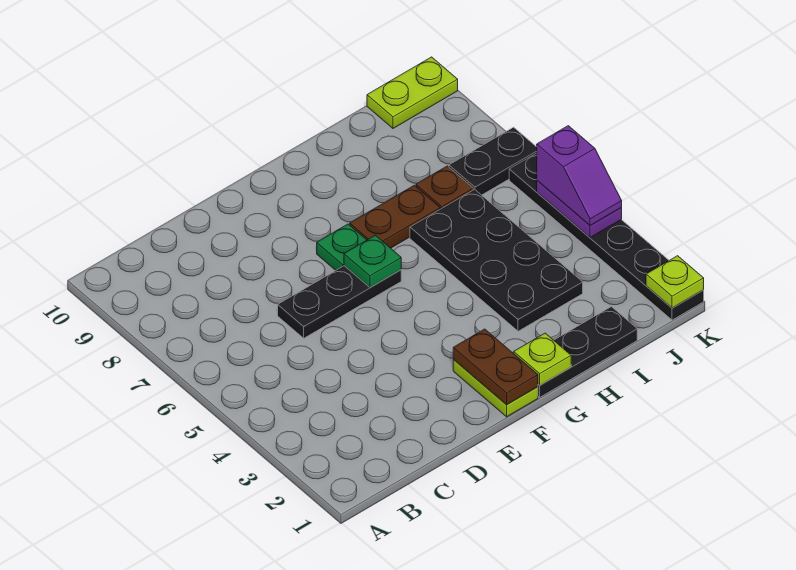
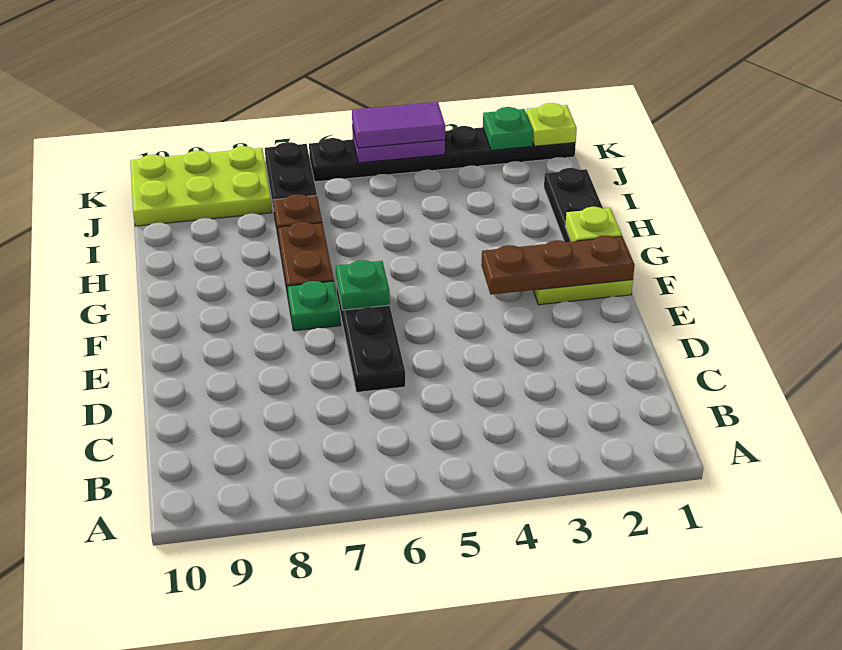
brown 1x2 plate [453,329,538,404] -> brown 1x3 plate [481,236,635,295]
black 2x4 plate [410,189,583,331] -> none
lime 1x2 plate [367,57,458,128] -> lime 2x3 plate [130,146,272,226]
none -> green 1x1 plate [483,107,533,150]
purple 1x2 slope [537,126,622,225] -> purple 1x2 tile [352,102,445,148]

